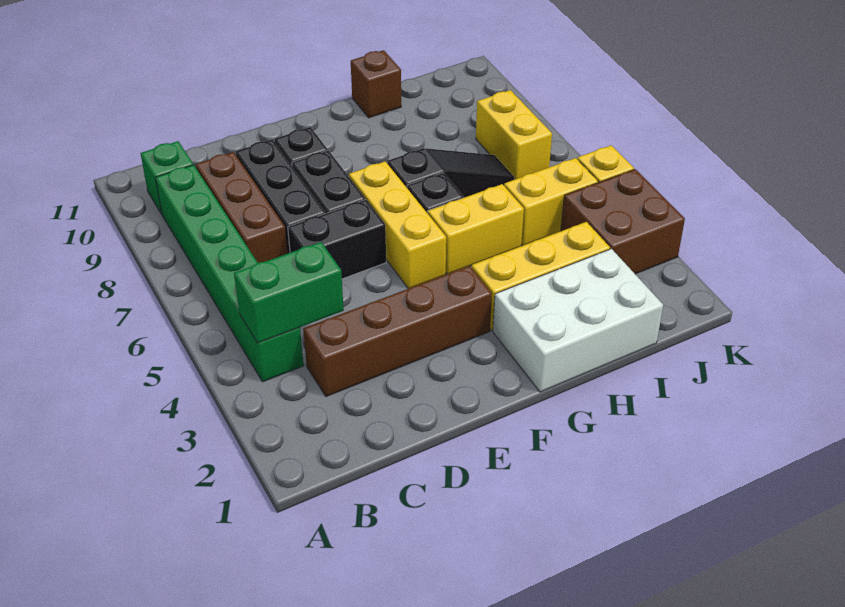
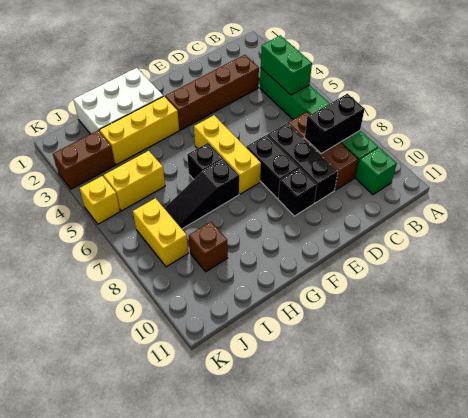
green 1x2 brick [234,242,344,343] -> green 1x2 brick turned to [261,36,312,95]
black 1x2 brick [288,200,386,279] -> black 1x2 brick moved to [305,94,365,153]
yellow 1x2 brick [428,184,524,274] -> none
brown 1x1 brick [351,50,401,118] -> brown 1x1 brick moved to [189,222,228,272]
brown 2x2 brick [561,169,685,274] -> brown 1x2 brick [53,131,115,189]

